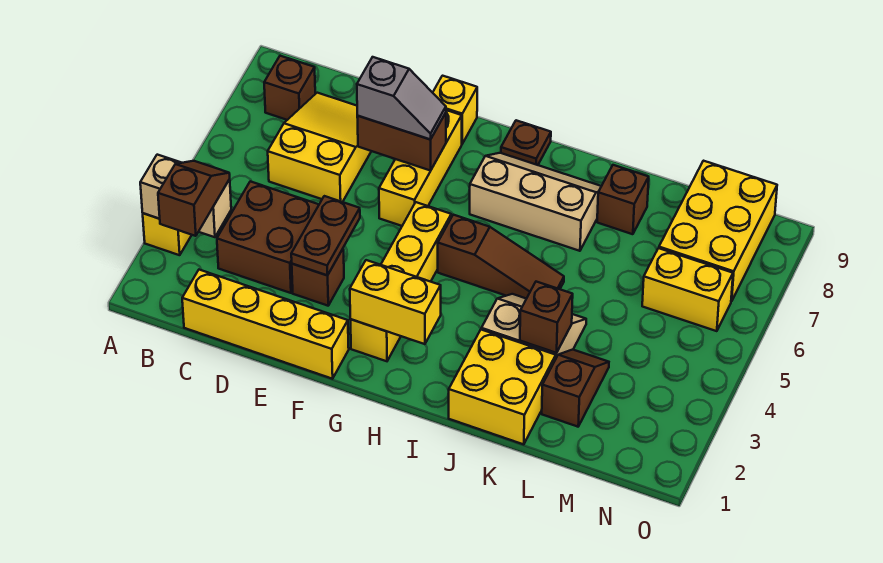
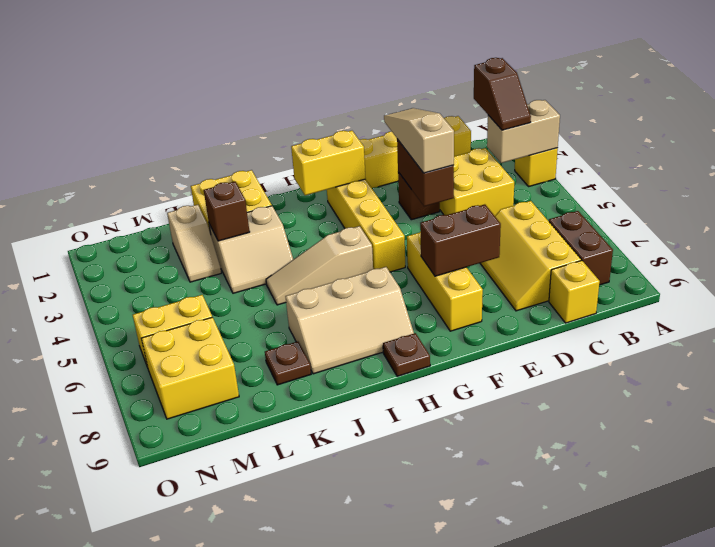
brown 1x1 brick [264,56,315,120] -> brown 1x2 brick [549,211,613,285]
brown 2x2 brick [217,181,319,293] -> yellow 2x2 brick [440,148,514,216]
yellow 2x3 slope [268,93,371,202] -> yellow 2x3 slope turned to [480,201,581,311]
none -> tan 1x3 slope [384,108,454,173]
brown 1x2 plate [291,196,360,276] -> brown 1x2 brick [397,139,454,206]
grey 1x2 slope [357,57,446,140] -> none
yellow 1x1 brick [433,76,477,144] -> yellow 1x1 brick moved to [549,261,600,323]
brown 1x3 slope [438,215,564,299] -> tan 1x3 slope [266,226,373,305]
brown 1x1 brick [597,165,649,234] -> brown 1x1 plate [265,342,311,385]
brown 1x2 slope [542,350,609,427] -> tan 1x2 slope [167,205,221,282]
yellow 2x3 brick [659,161,777,301] -> yellow 2x2 brick [141,317,239,419]

